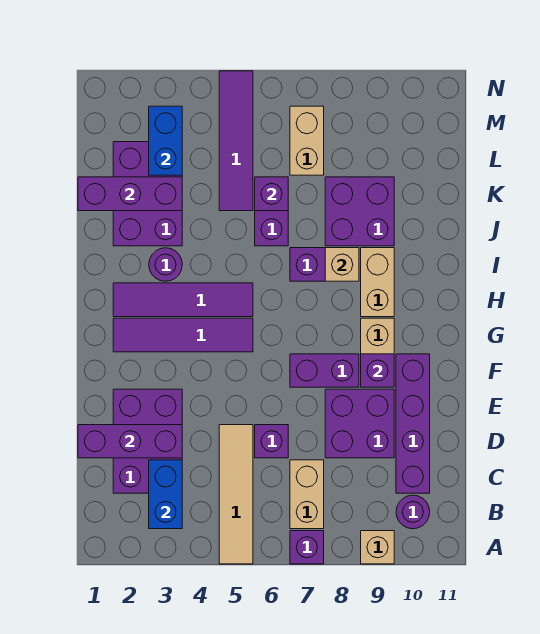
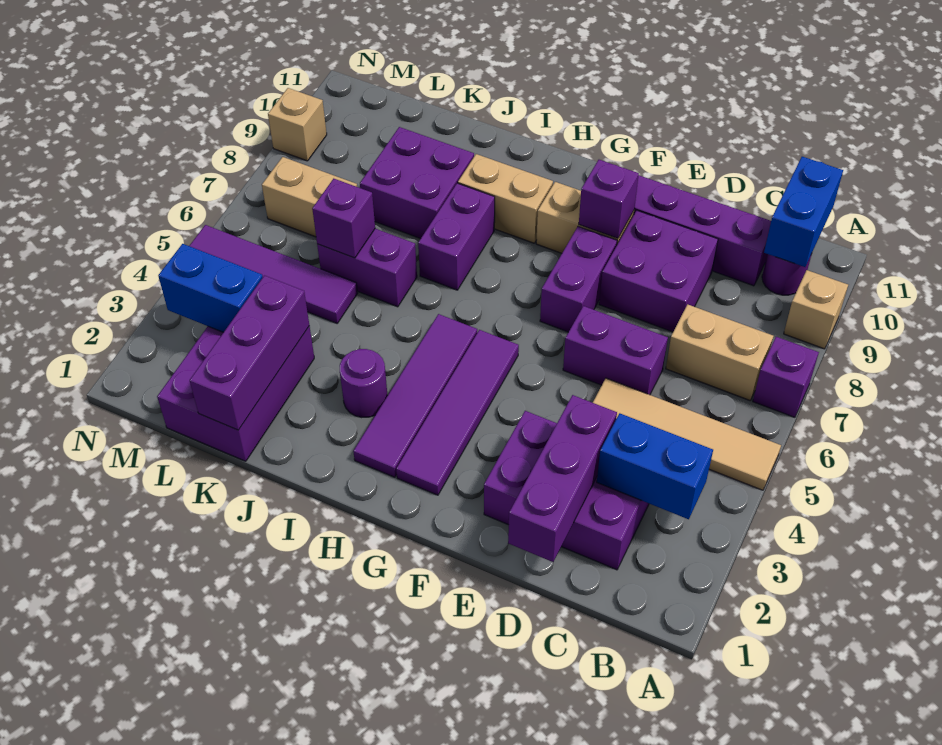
none -> blue 1x2 brick [764,157,843,267]
purple 1x1 brick [255,425,288,458] -> purple 1x2 brick [563,306,668,395]
tan 1x1 brick [325,248,359,281] -> tan 1x1 brick moved to [268,88,327,161]
purple 2x3 brick [113,142,182,246] -> purple 2x3 brick turned to [157,326,314,461]

